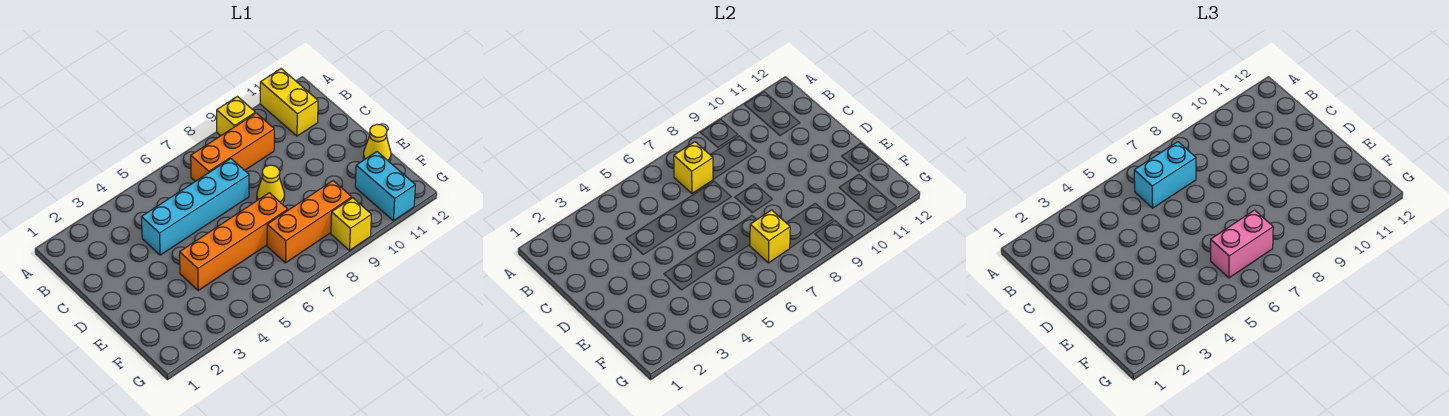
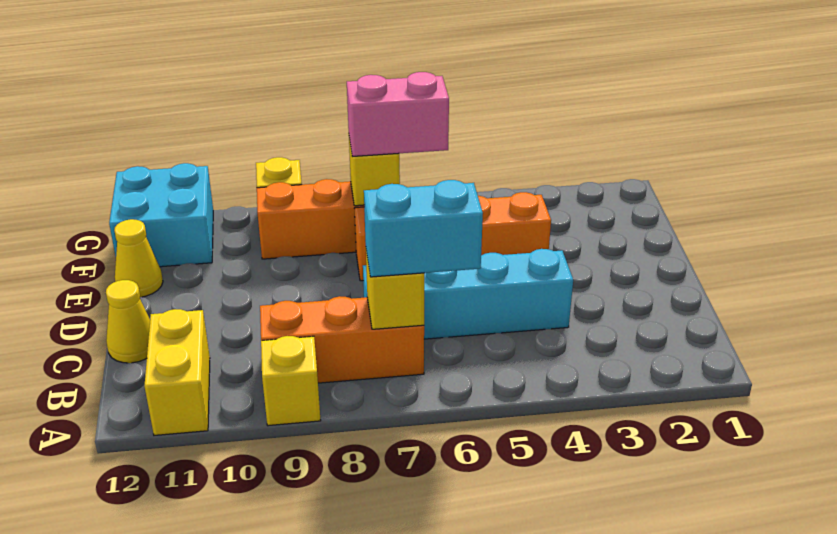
yellow 1x1 cone [257,165,285,204] -> yellow 1x1 cone moved to [106,280,150,363]
cyan 1x2 brick [355,152,415,221] -> cyan 2x2 brick [109,163,213,267]

